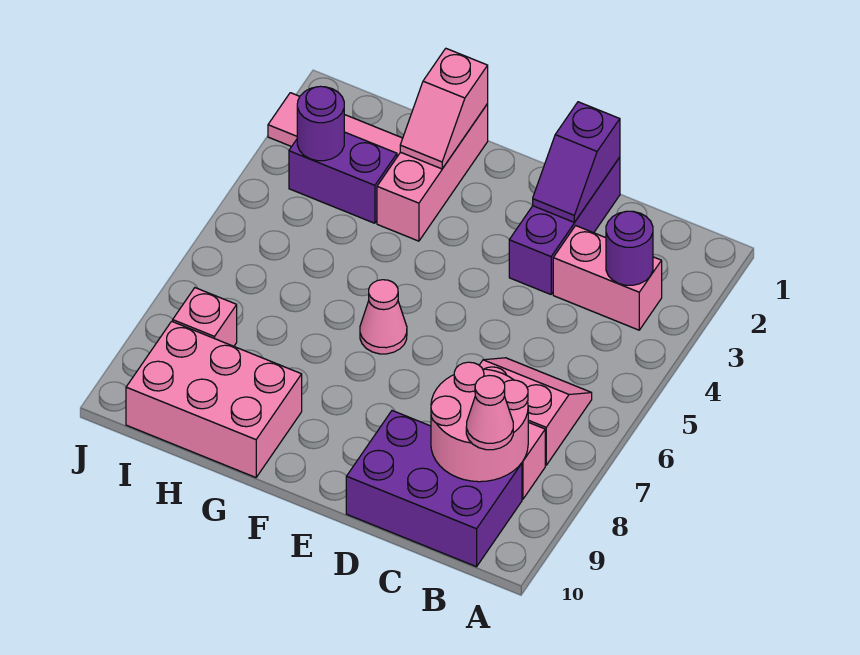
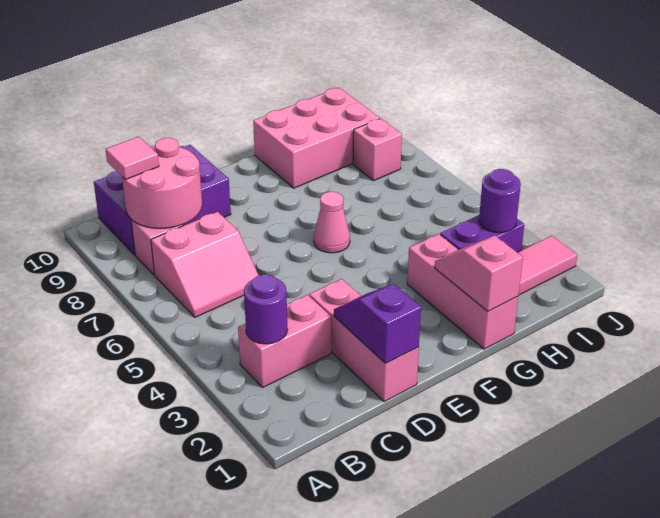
pink 1x1 cone [466,375,513,450] -> pink 1x1 tile [106,137,159,180]
purple 1x3 brick [509,157,620,294] -> pink 1x3 brick [309,279,419,402]

